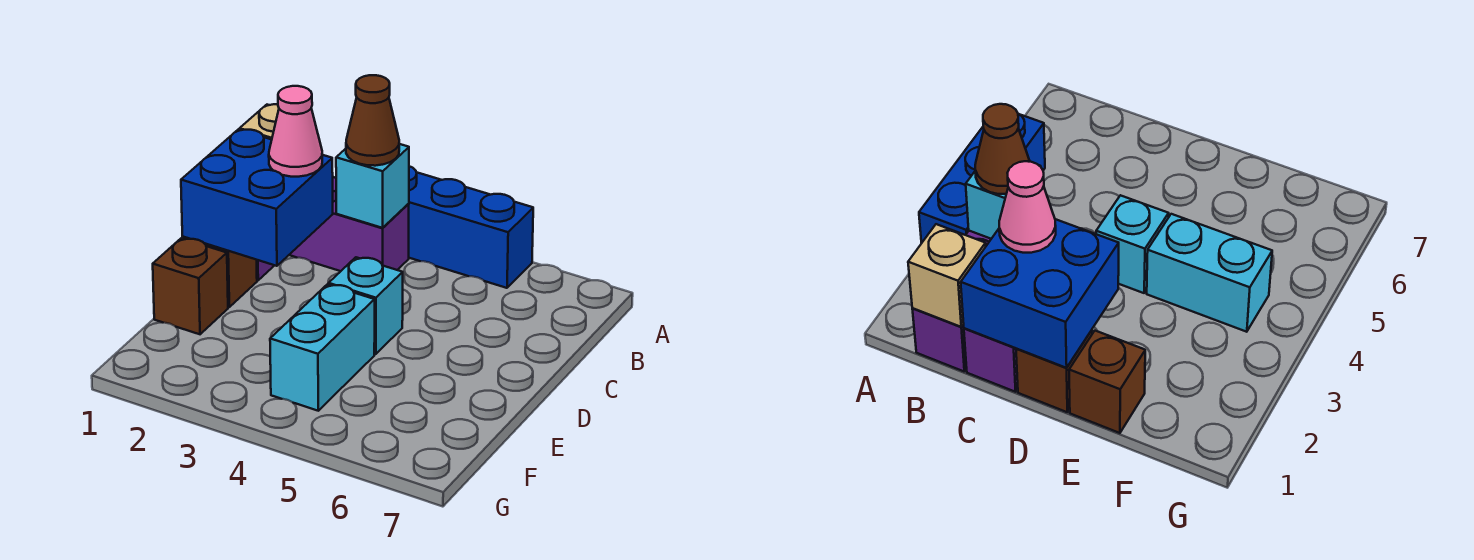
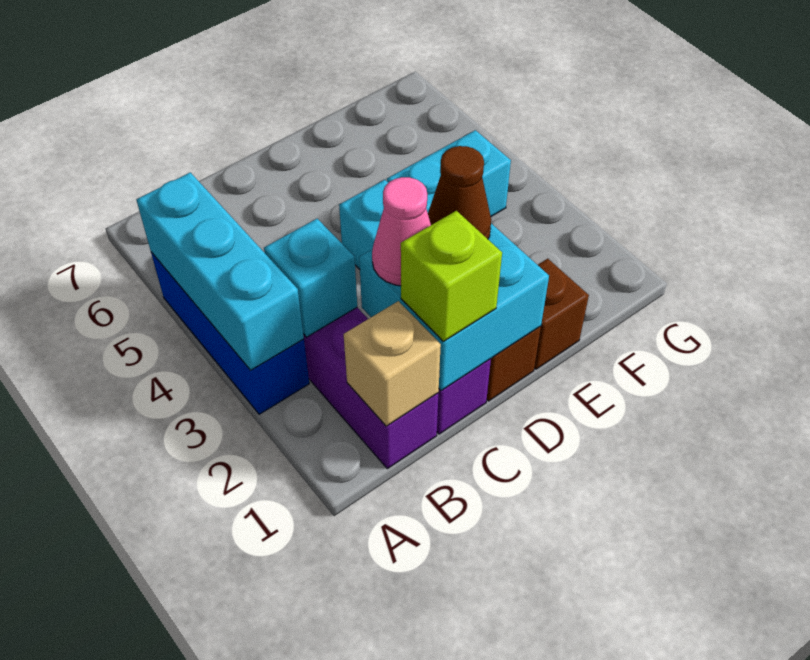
none -> cyan 1x3 brick [136,172,304,370]
brown 1x1 cone [346,75,399,166] -> brown 1x1 cone moved to [428,146,491,239]
blue 2x2 brick [181,129,333,266] -> cyan 2x2 brick [359,224,549,391]
none -> lime 1x1 brick [401,211,502,341]

